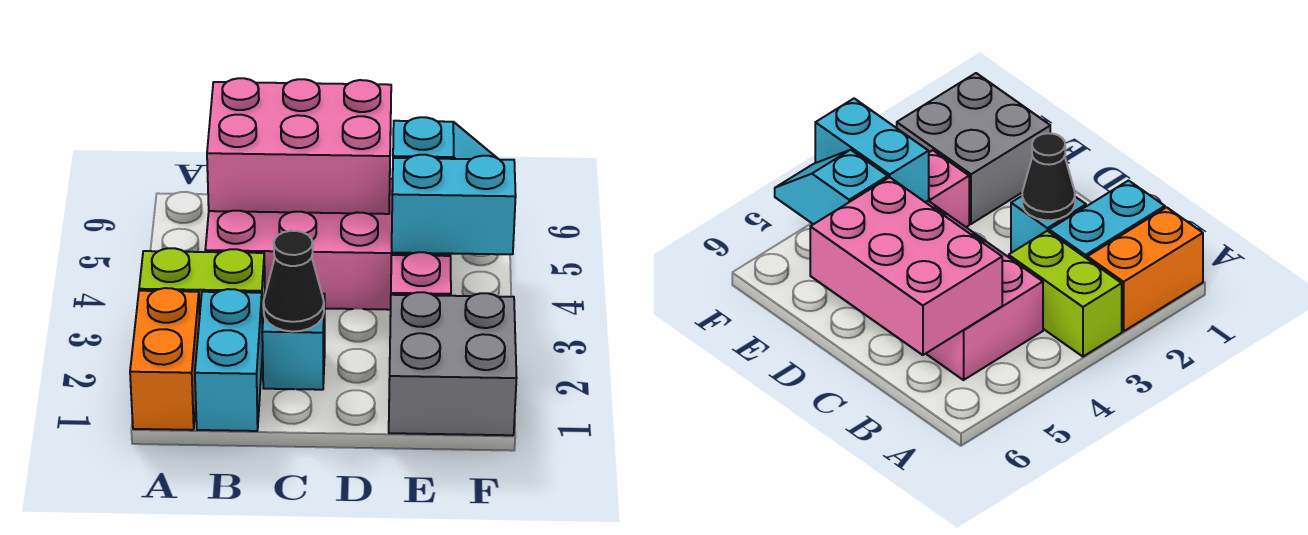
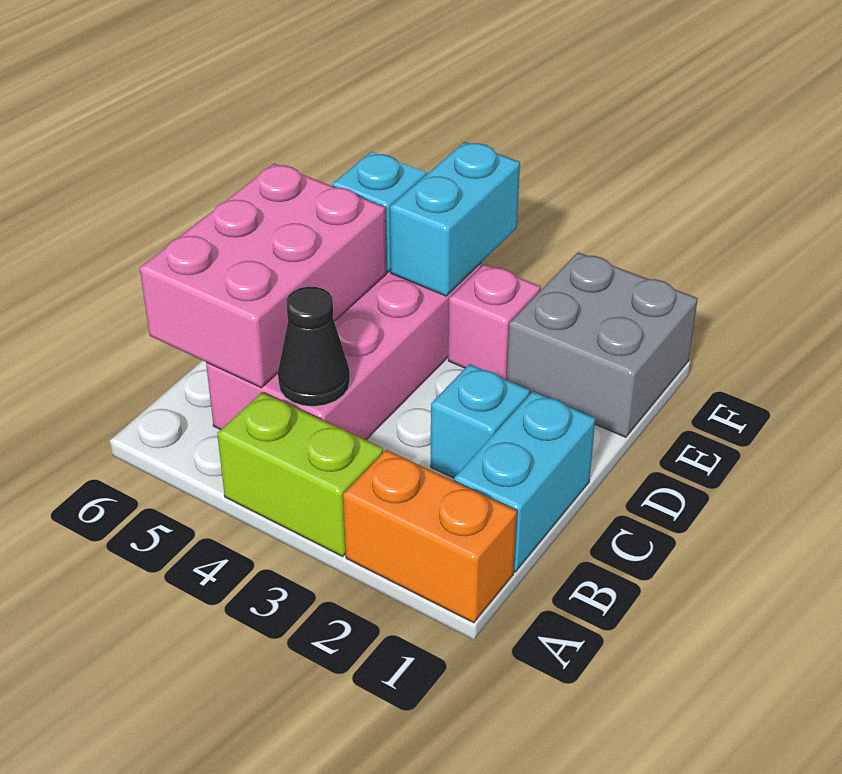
lime 1x2 brick [139,248,265,328] -> lime 1x2 brick turned to [217,392,383,557]
cyan 1x2 brick [195,289,263,431] -> cyan 1x2 brick turned to [454,391,596,572]
black 1x1 cone [263,231,324,332] -> black 1x1 cone moved to [278,287,350,406]

